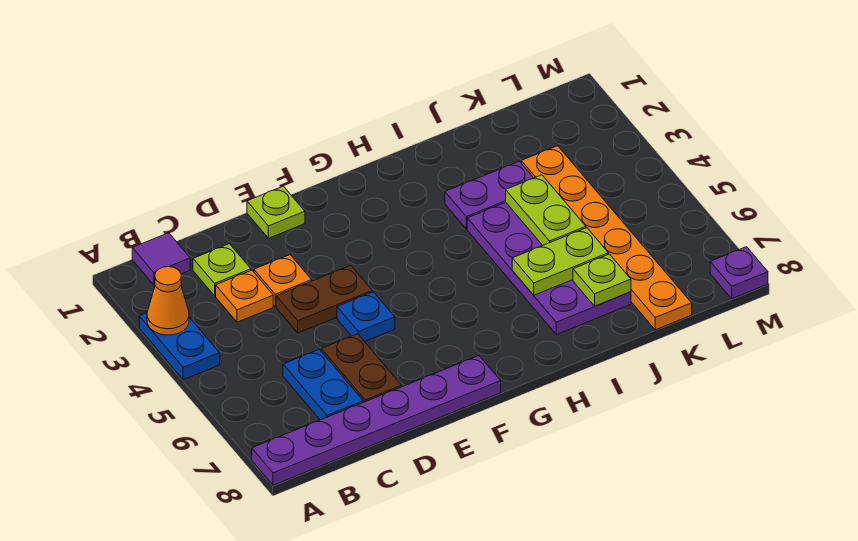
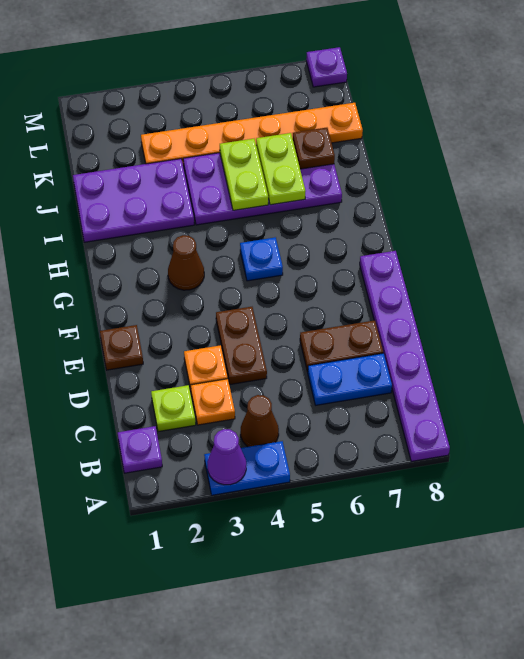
orange 1x1 cone [147,267,189,335] -> purple 1x1 cone [207,429,246,485]
purple 1x1 tile [132,233,190,285] -> purple 1x1 plate [118,426,162,473]
none -> brown 1x1 cone [241,395,279,447]
lime 1x1 plate [247,186,305,238] -> brown 1x1 plate [100,325,143,370]
blue 1x1 plate [337,292,395,342] -> blue 1x1 plate moved to [240,237,283,281]
none -> brown 1x1 cone [168,235,204,290]
purple 1x2 plate [445,161,533,229] -> purple 2x3 plate [73,159,194,242]
lime 1x2 plate [506,175,586,245] -> lime 1x2 plate turned to [220,139,268,210]
lime 1x1 plate [573,254,631,306] -> brown 1x1 plate [293,128,335,169]

